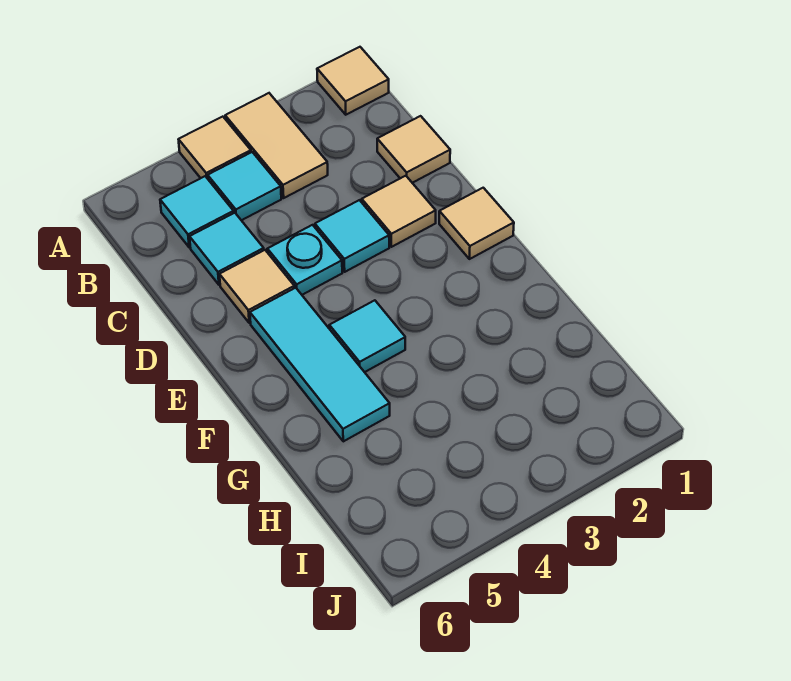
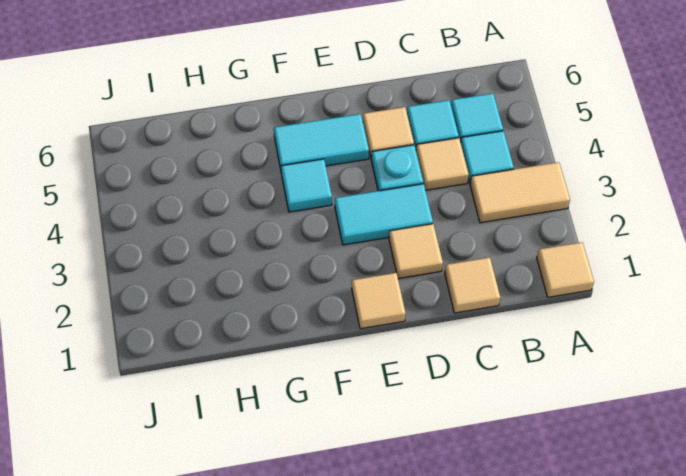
tan 1x1 tile [178,117,251,179] -> tan 1x1 tile moved to [416,138,469,190]
cyan 1x1 tile [315,200,389,272] -> cyan 1x2 tile [335,184,433,245]
cyan 1x3 tile [250,288,390,441] -> cyan 1x2 tile [274,114,369,169]

